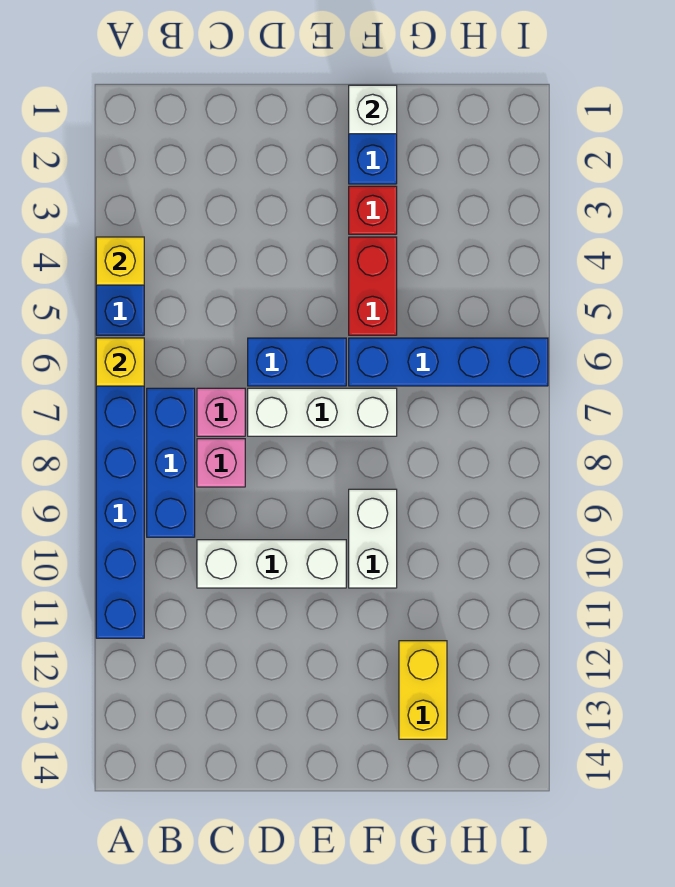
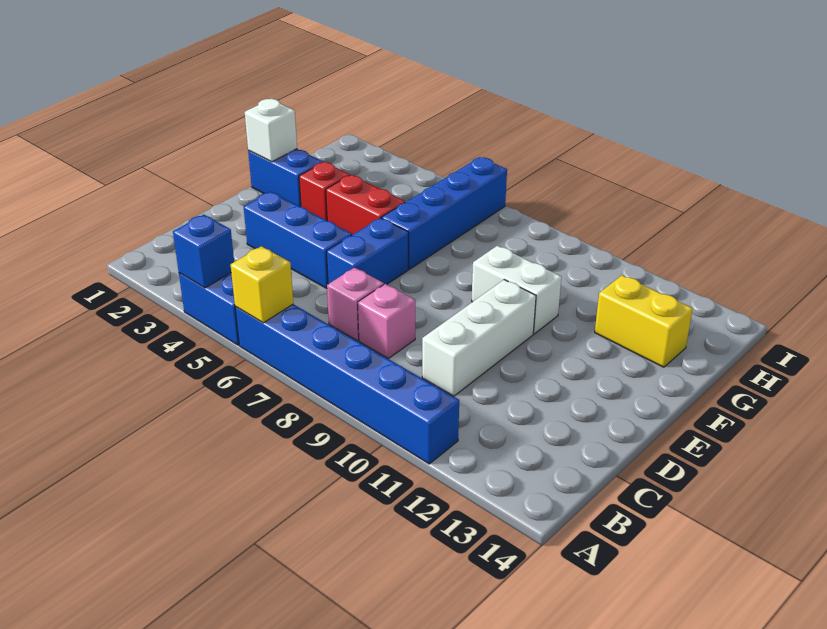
yellow 1x1 brick [96,237,144,285] -> blue 1x1 brick [173,215,234,288]
blue 1x3 brick [147,388,195,537] -> blue 1x3 brick moved to [244,192,352,288]
white 1x3 brick [248,388,397,436] -> none

